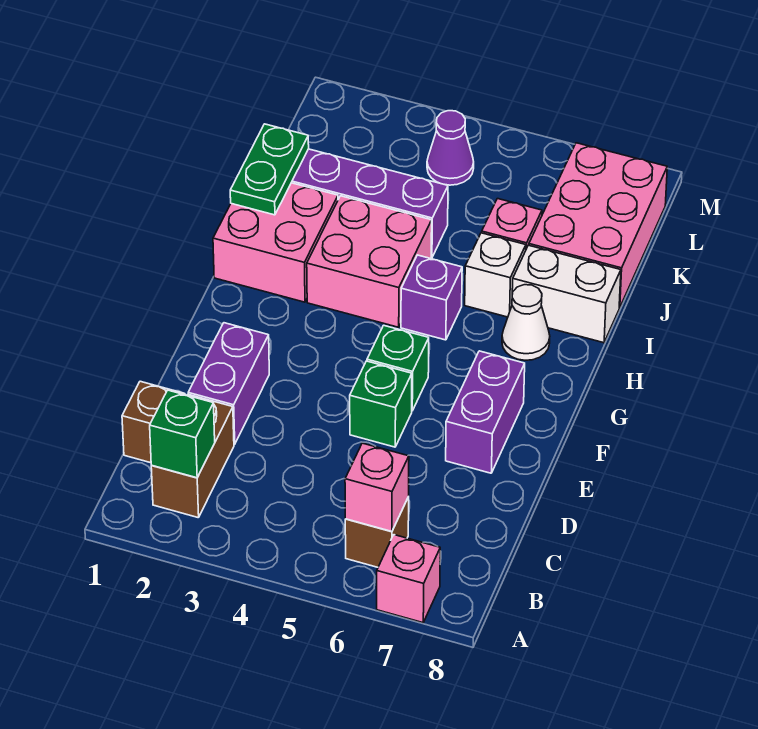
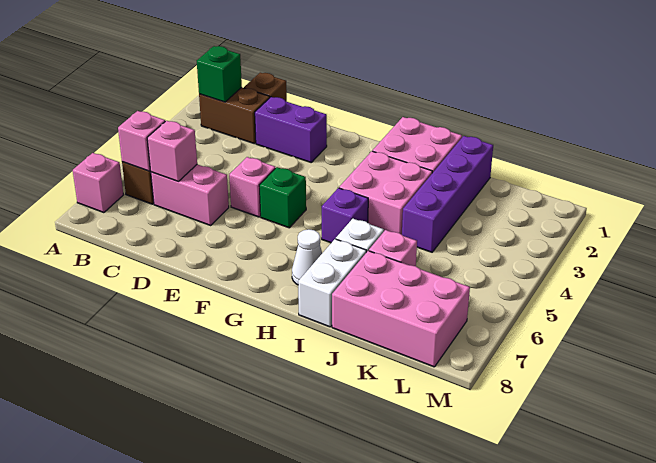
none -> pink 1x2 brick [151,164,229,225]
none -> pink 1x1 brick [147,121,197,181]
green 1x1 brick [350,361,412,447] -> pink 1x1 brick [229,157,275,217]
purple 1x2 brick [446,351,525,473] -> none
green 1x2 plate [230,124,309,215] -> none
purple 1x1 cone [427,111,474,185] -> none

